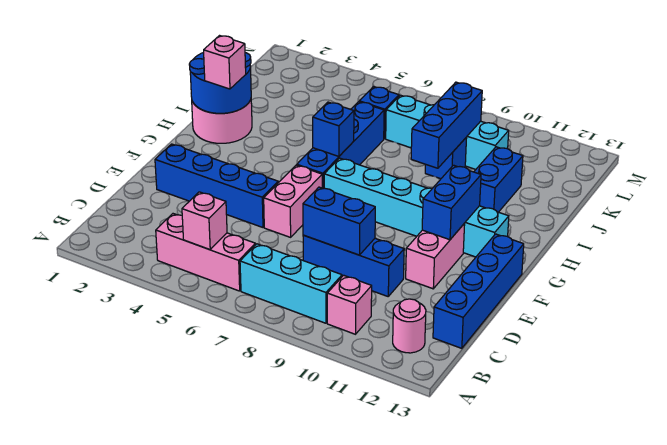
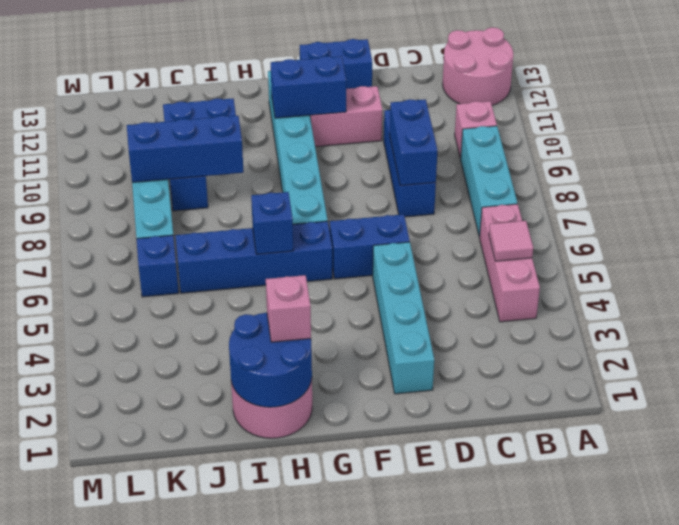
pink 1x1 brick [182,192,227,250] -> pink 1x1 tile [489,221,533,261]
pink 1x1 round brick [393,299,426,353] -> pink 2x2 round brick [443,27,513,105]
blue 1x4 brick [433,234,524,348] -> blue 1x2 brick [300,39,372,89]
blue 1x4 brick [155,144,278,227] -> cyan 1x4 brick [373,242,434,394]
pink 1x2 brick [264,165,322,237] -> blue 1x2 brick [330,214,410,279]

